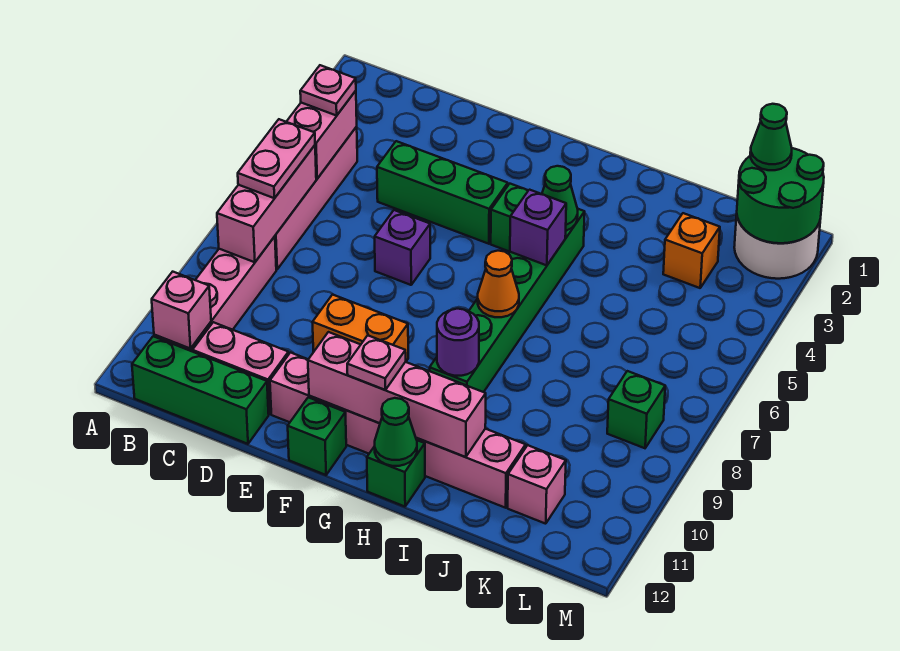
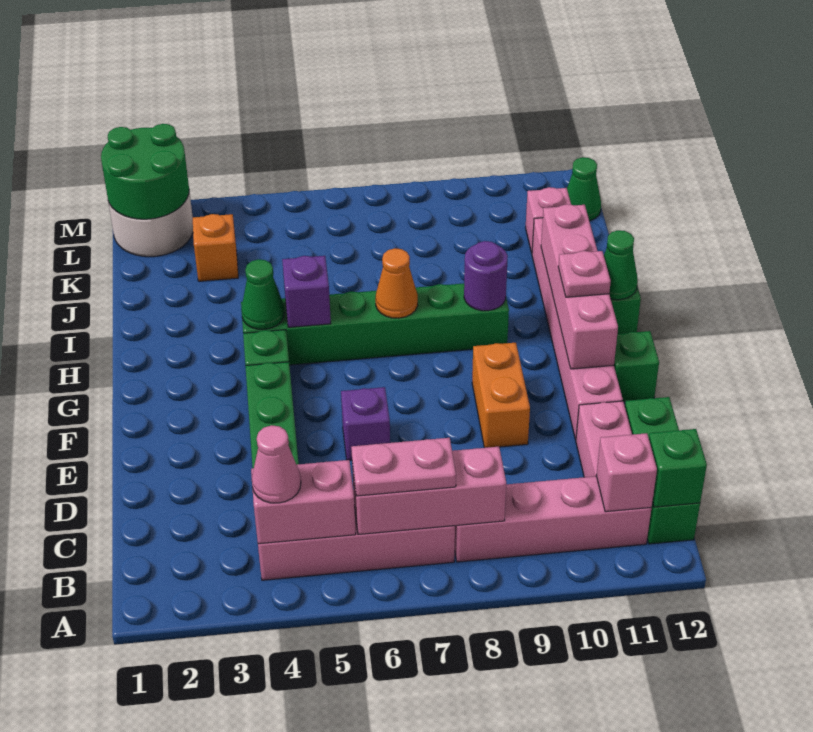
pink 1x1 plate [300,65,356,116] -> pink 1x1 cone [252,425,301,503]
green 1x1 cone [750,104,792,170] -> green 1x1 cone moved to [567,157,601,221]
green 1x1 brick [607,371,665,448] -> green 1x1 brick moved to [649,429,707,507]

